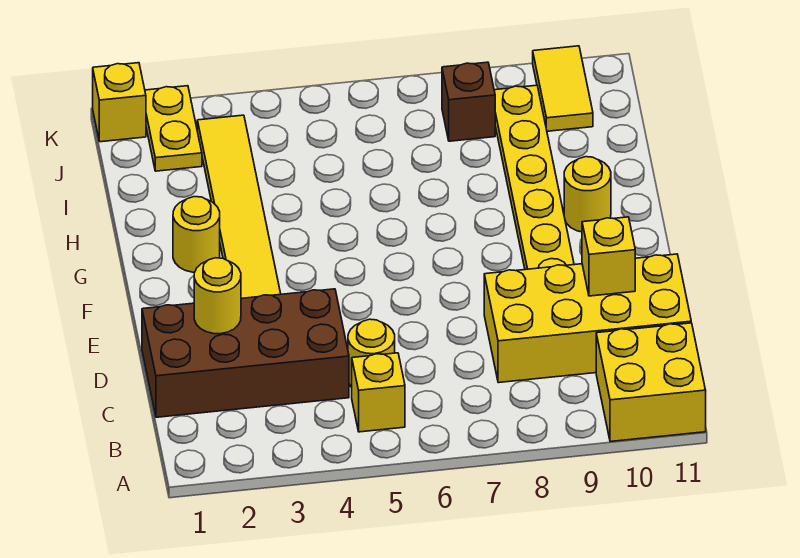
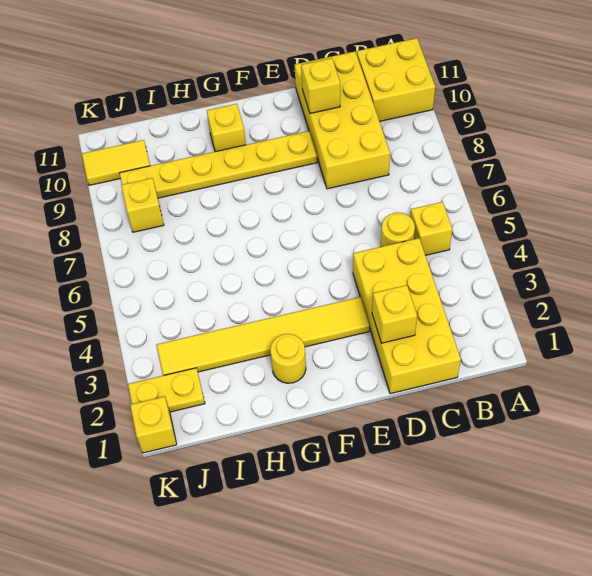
brown 2x4 brick [142,289,349,417] -> yellow 2x4 brick [353,238,461,394]
yellow 1x1 round brick [194,258,241,334] -> yellow 1x1 brick [372,285,417,343]
yellow 1x1 round brick [564,157,611,232] -> yellow 1x1 brick [207,104,246,152]
brown 1x1 brick [442,62,495,141] -> yellow 1x1 brick [121,178,164,232]

